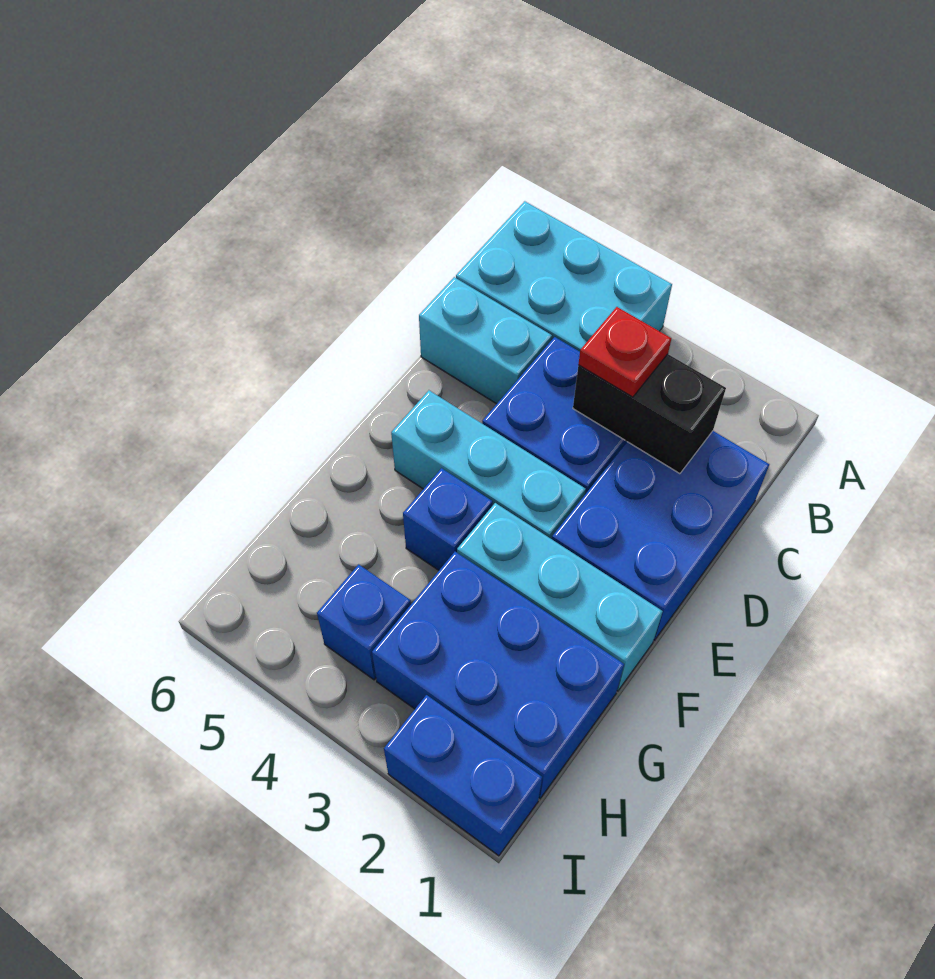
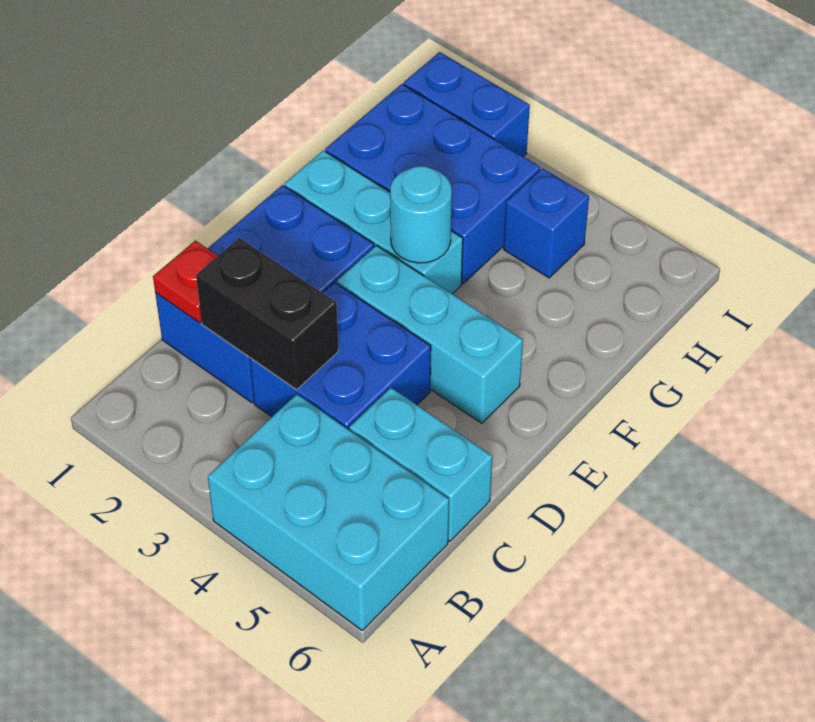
red 1x1 plate [578,307,671,397] -> red 1x1 plate moved to [153,241,218,323]
none -> cyan 1x1 round brick [390,166,452,263]
blue 1x1 brick [403,468,493,570] -> none

